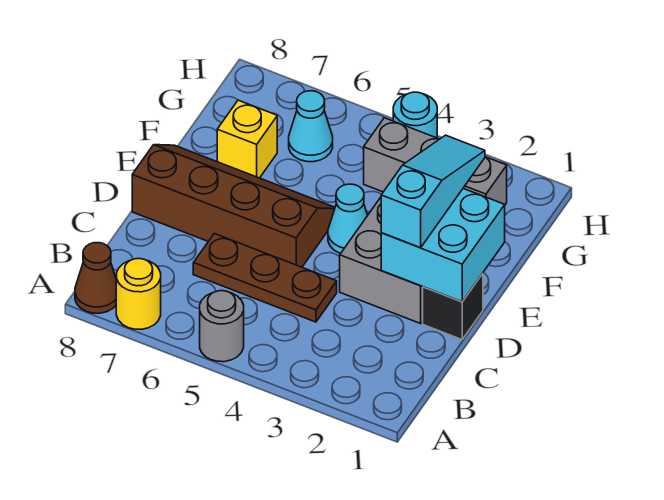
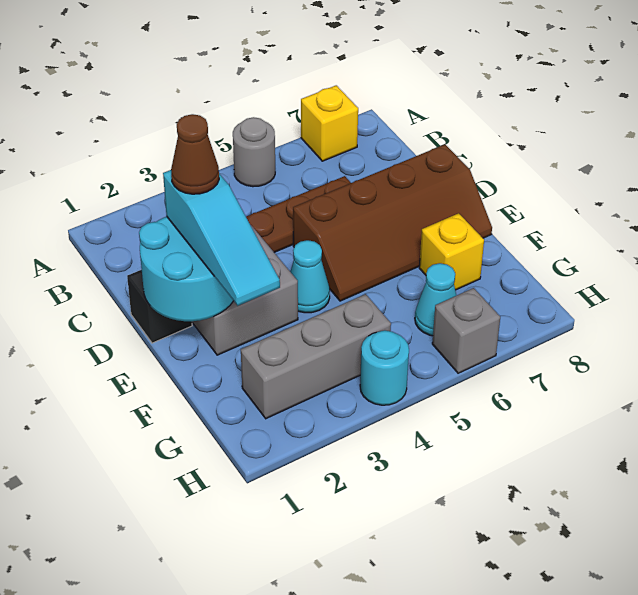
yellow 1x1 round brick [116,259,161,329] -> yellow 1x1 brick [301,85,358,161]
brown 1x1 cone [75,243,116,313] -> brown 1x1 cone moved to [171,114,219,194]
cyan 2x2 brick [381,189,505,302] -> cyan 2x2 round brick [139,217,233,321]
none -> grey 1x1 brick [432,288,500,373]

